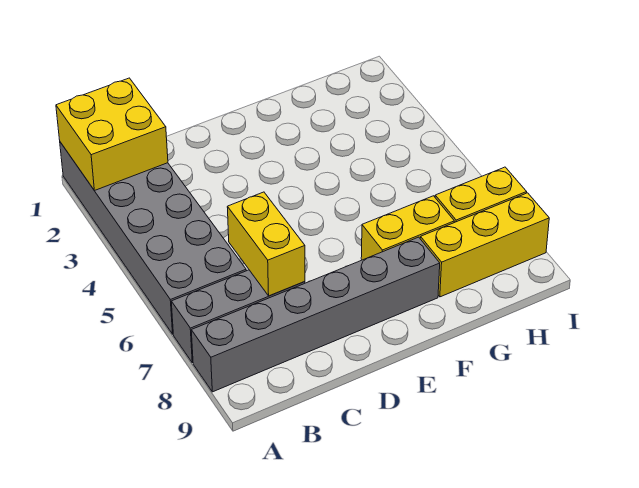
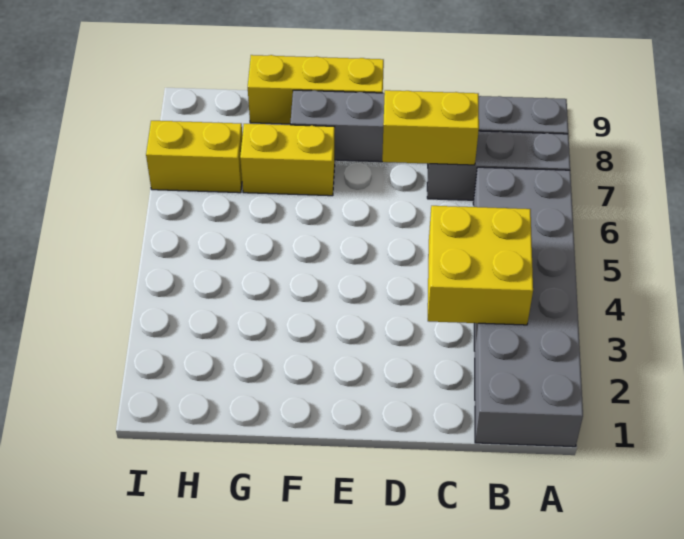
yellow 2x2 brick [56,78,168,191] -> yellow 2x2 brick moved to [428,206,533,325]
yellow 1x2 brick [227,192,305,296] -> yellow 1x2 brick turned to [382,90,479,165]
yellow 1x3 brick [420,193,549,297] -> yellow 1x3 brick moved to [248,55,384,124]

